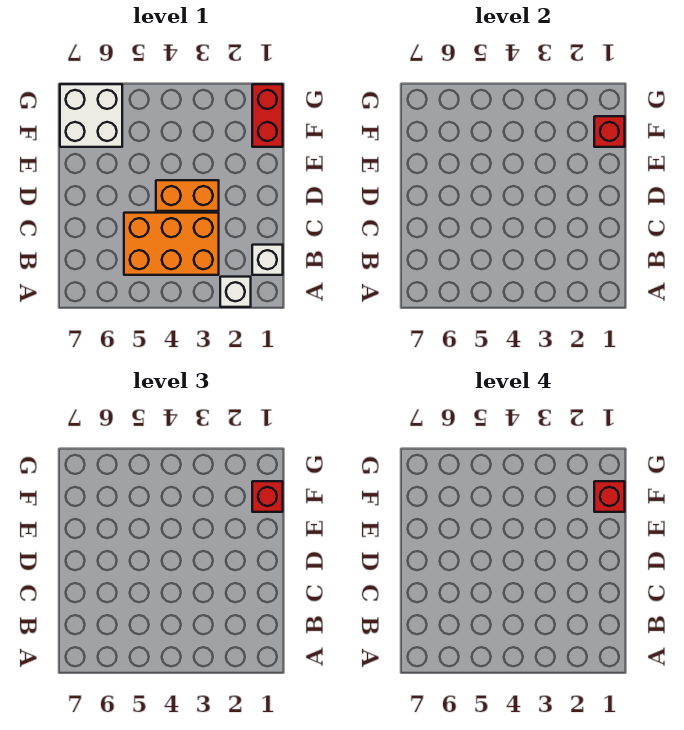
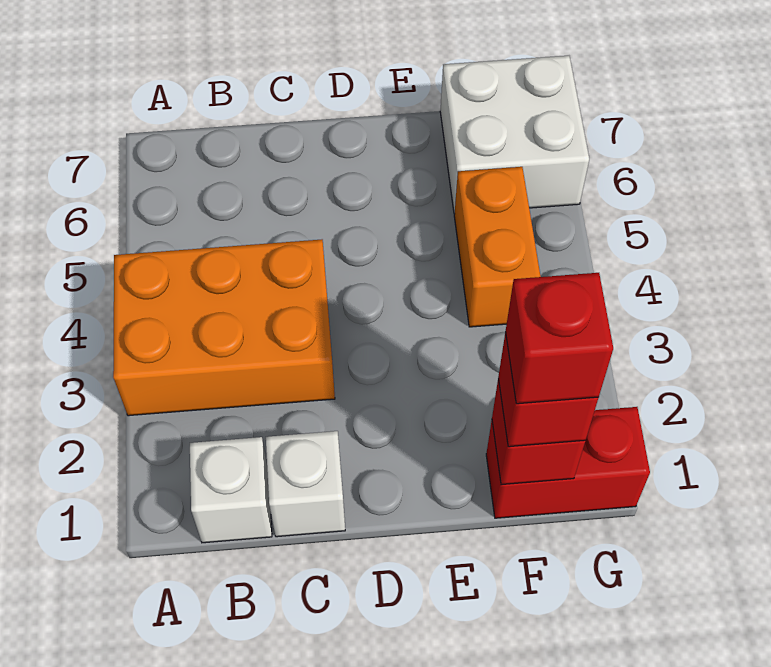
white 1x1 brick [220,277,251,307] -> white 1x1 brick moved to [266,431,345,537]
orange 2x3 brick [124,213,219,275] -> orange 2x3 brick turned to [113,240,335,416]
orange 1x2 brick [156,180,219,211] -> orange 1x2 brick moved to [454,167,541,327]

